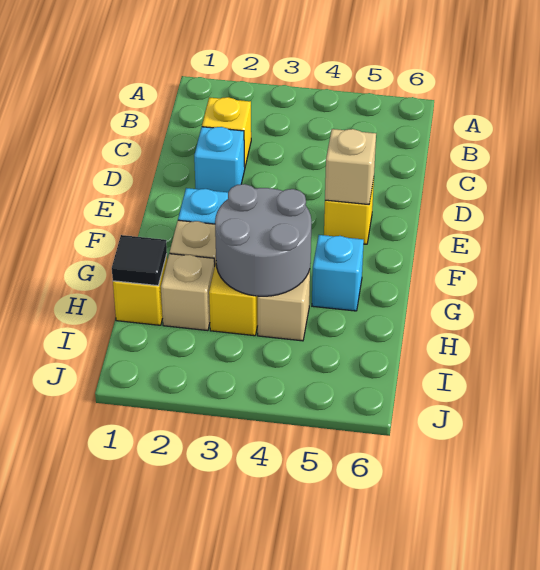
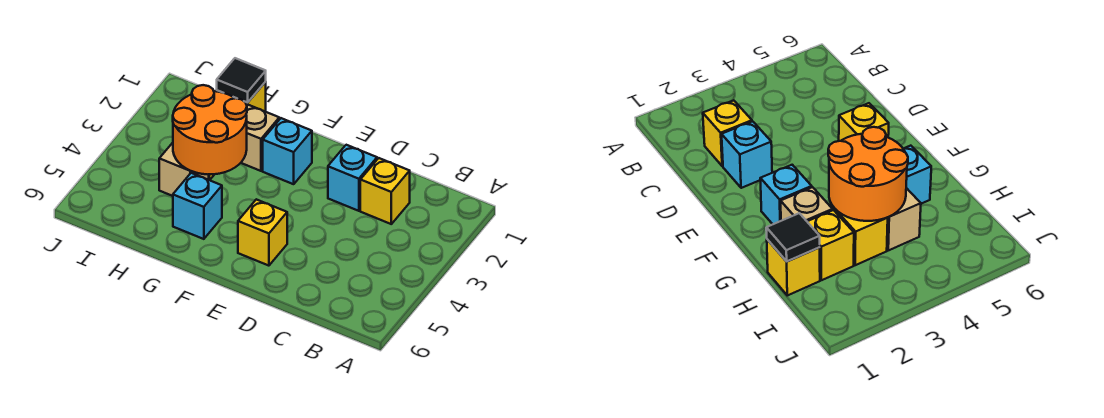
tan 1x1 brick [325,129,376,205] -> none
grey 2x2 round brick [215,184,311,296] -> orange 2x2 round brick [173,85,247,174]
tan 1x1 brick [161,254,215,331] -> yellow 1x1 brick [807,210,854,280]

